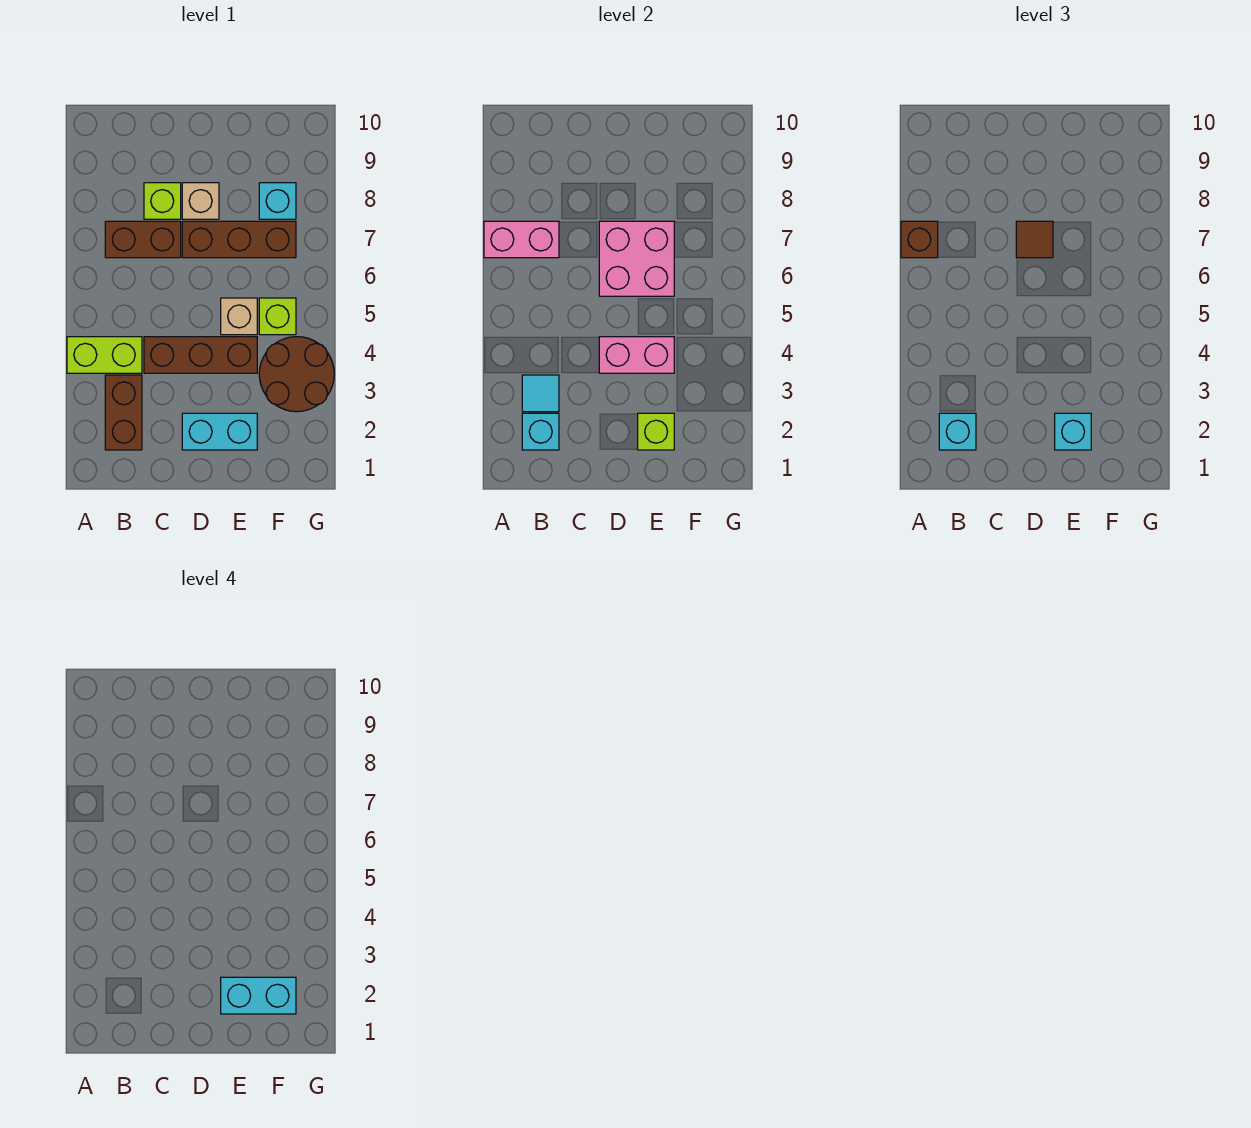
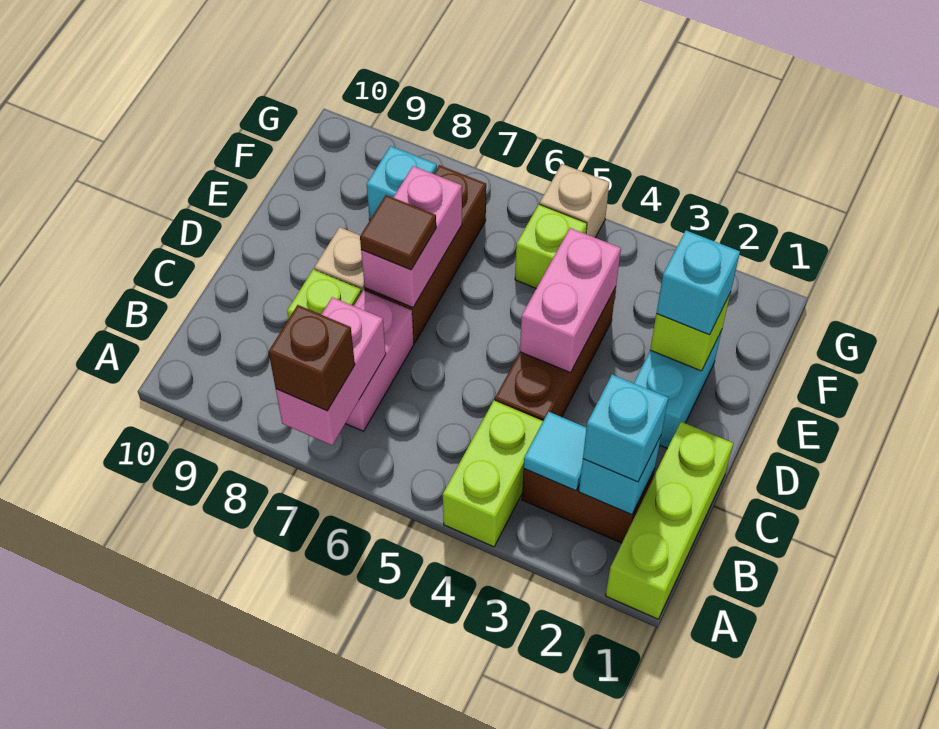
none -> lime 1x3 brick [606,422,733,619]
brown 1x2 brick [105,221,181,258] -> pink 1x2 brick [345,290,414,431]
pink 2x2 brick [599,221,674,296] -> pink 1x2 brick [361,166,462,308]
cyan 1x2 brick [221,977,296,1014] -> none
tan 1x1 brick [221,298,257,335] -> tan 1x1 brick moved to [540,164,609,238]
brown 2x2 round brick [259,337,334,412] -> none

